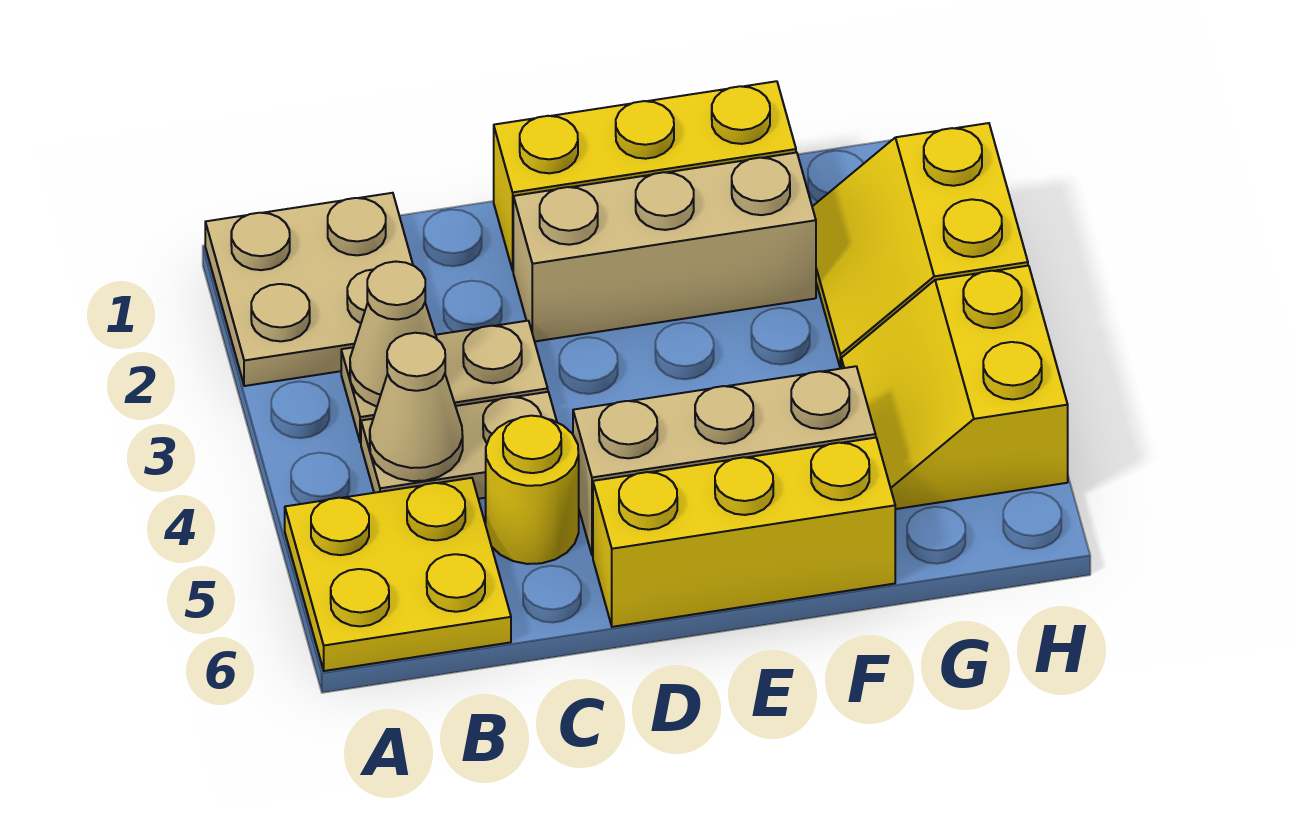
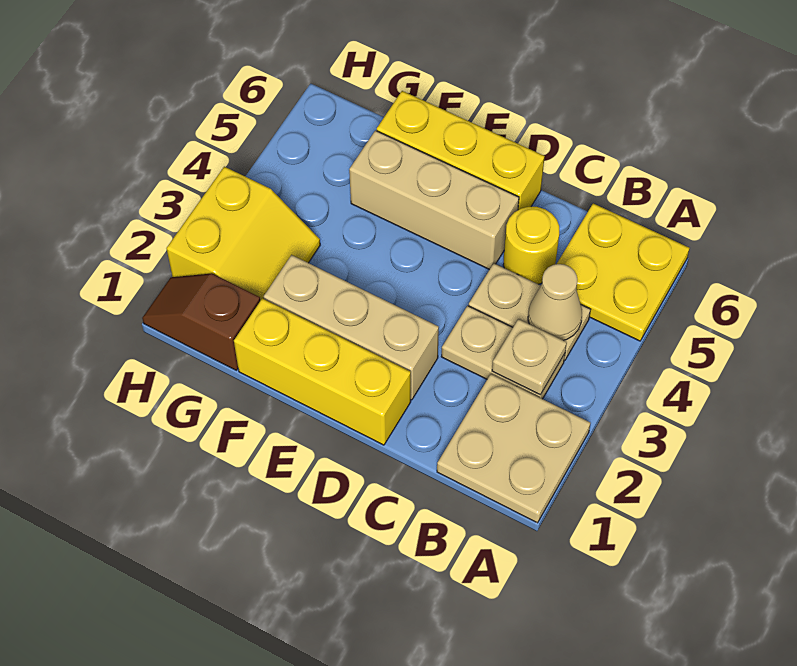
tan 1x1 cone [350,261,437,407] -> tan 1x1 plate [492,319,567,395]
none -> brown 1x2 slope [142,274,260,370]
yellow 2x2 slope [841,266,1068,509] -> none

